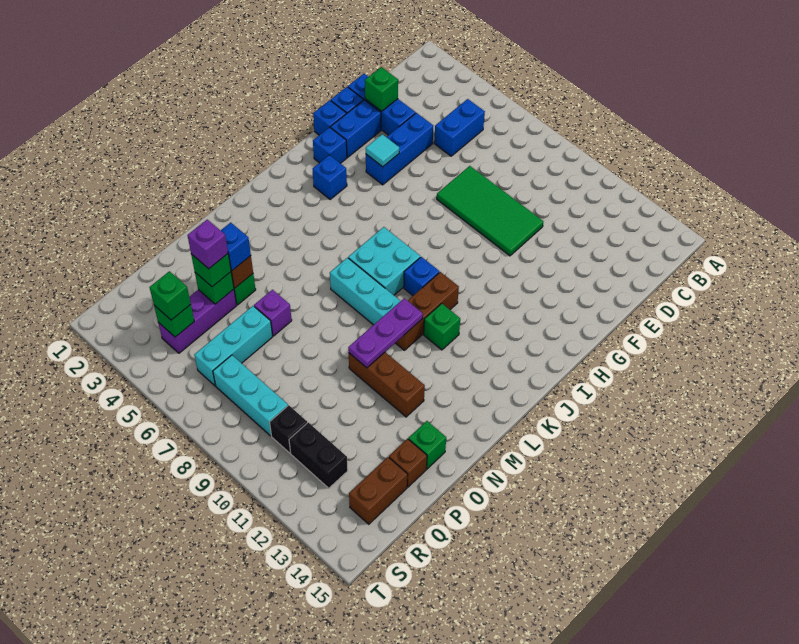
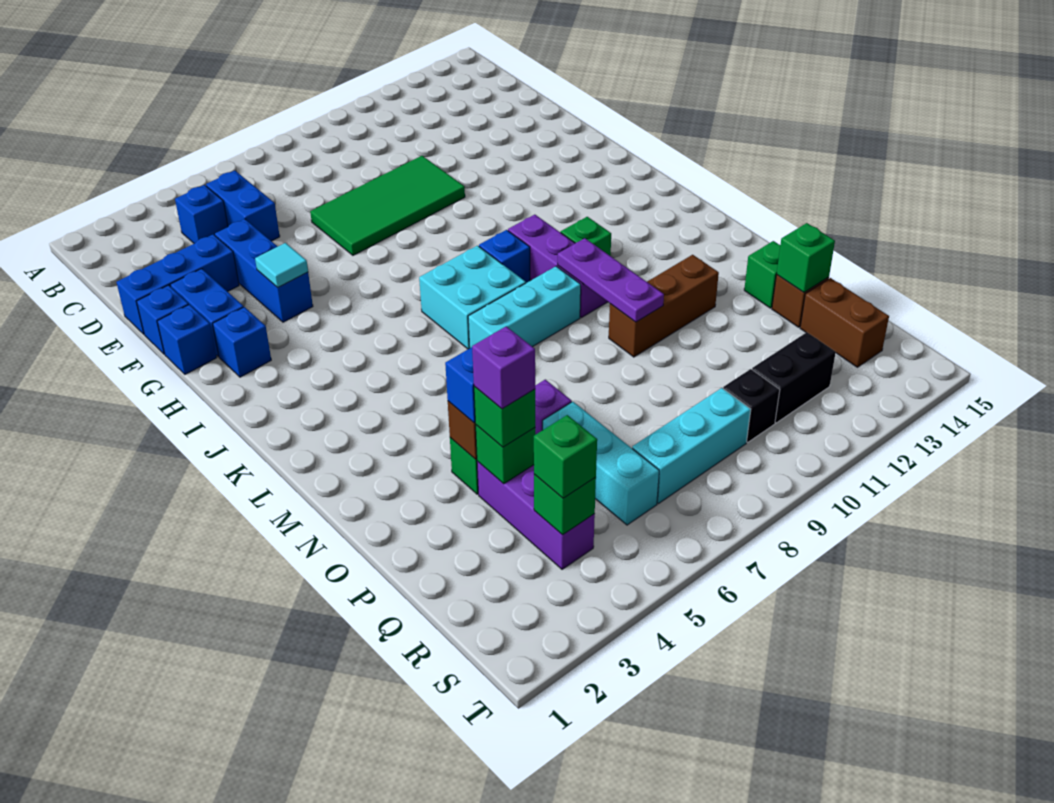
green 1x1 brick [365,67,398,111] -> green 1x1 brick moved to [777,223,835,292]
blue 1x1 brick [313,155,347,199] -> blue 1x1 brick moved to [175,185,228,243]
brown 1x3 brick [396,272,459,350] -> purple 1x3 brick [508,215,607,318]

